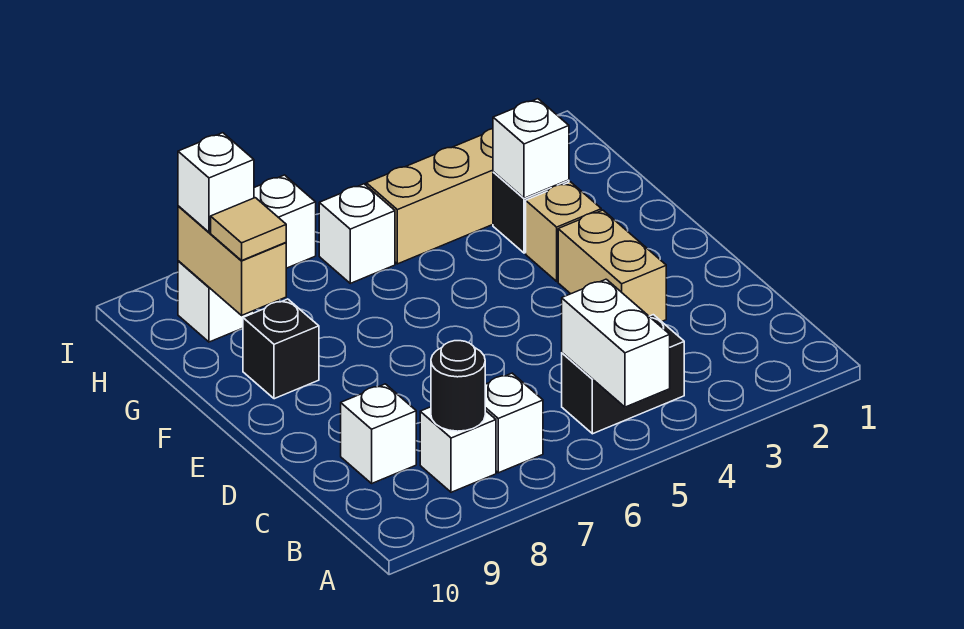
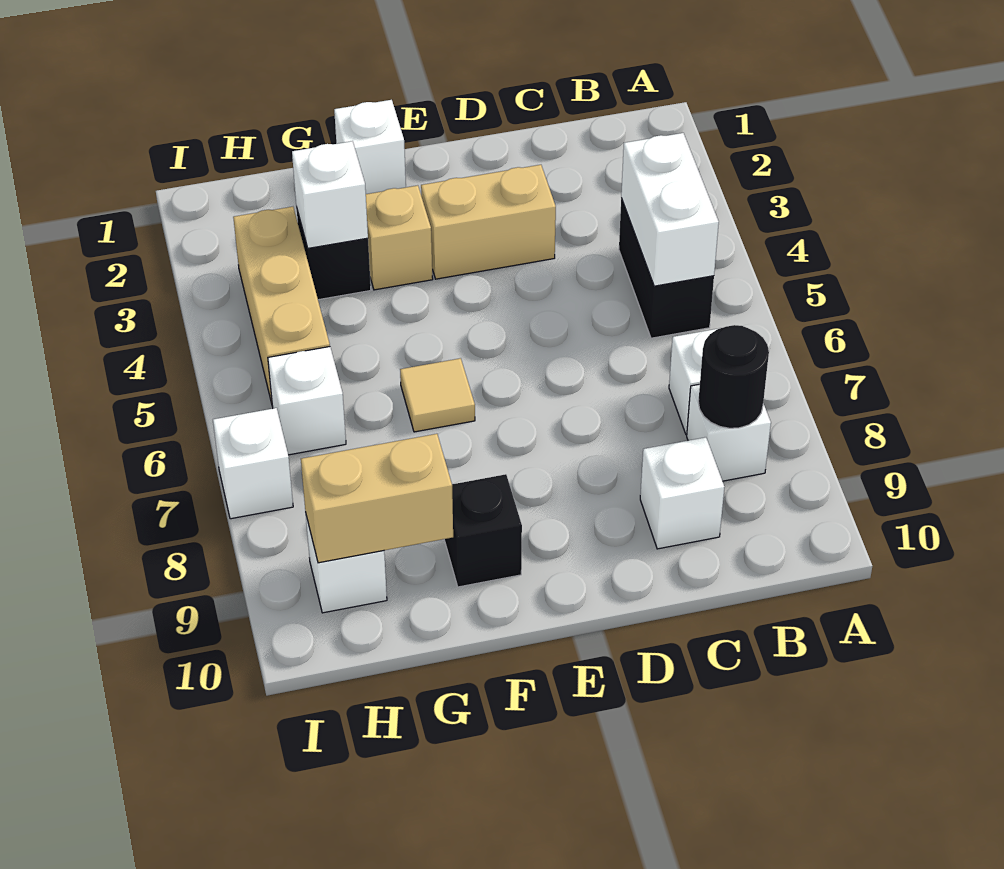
white 1x2 brick [562,279,670,407] -> white 1x2 brick turned to [621,133,719,286]
tan 1x1 tile [211,198,286,260] -> tan 1x1 tile moved to [400,358,475,432]
white 1x1 brick [178,133,254,232] -> white 1x1 brick moved to [334,100,406,194]

